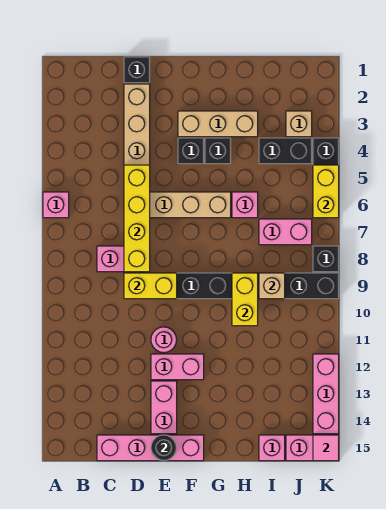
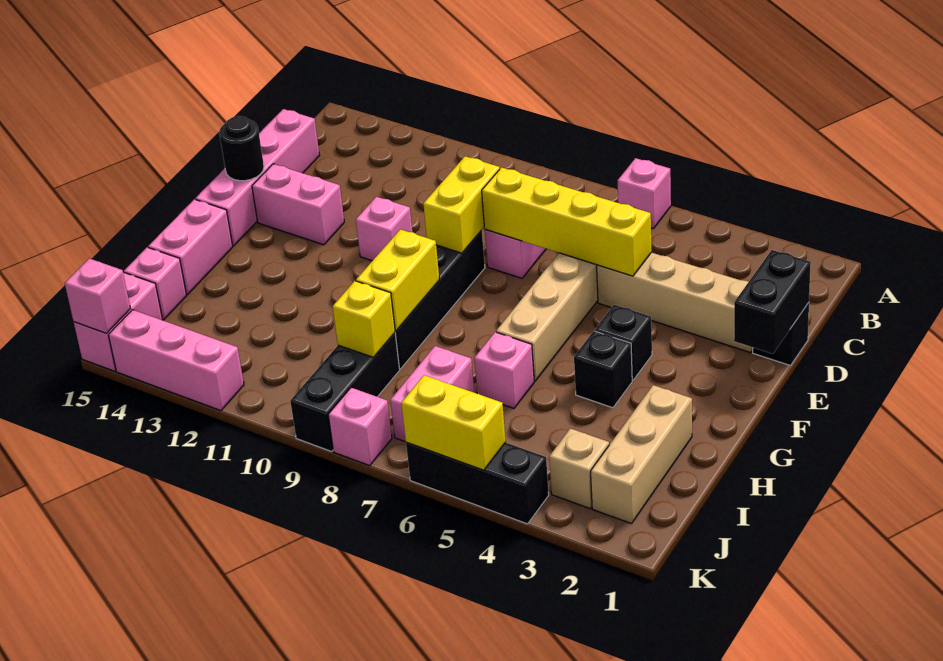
pink 1x1 round brick [151,327,177,353] -> pink 1x1 brick [356,197,412,261]
pink 1x2 brick [151,354,204,380] -> pink 1x2 brick moved to [148,199,233,294]
tan 1x3 brick [178,111,258,137] -> tan 1x3 brick moved to [591,385,692,524]
yellow 1x2 brick [232,273,258,326] -> yellow 1x2 brick turned to [356,229,439,330]
black 1x2 brick [259,138,312,164] -> black 1x2 brick moved to [734,250,811,354]
tan 1x1 brick [259,273,285,299] -> yellow 1x1 brick [333,281,395,357]
black 1x1 brick [313,246,339,272] -> pink 1x1 brick [328,388,392,466]
pink 1x1 tile [313,435,339,461] -> pink 1x1 brick [65,259,130,333]

